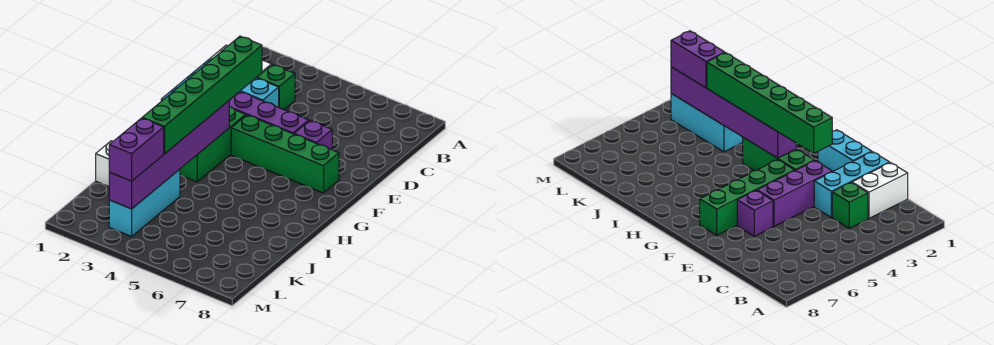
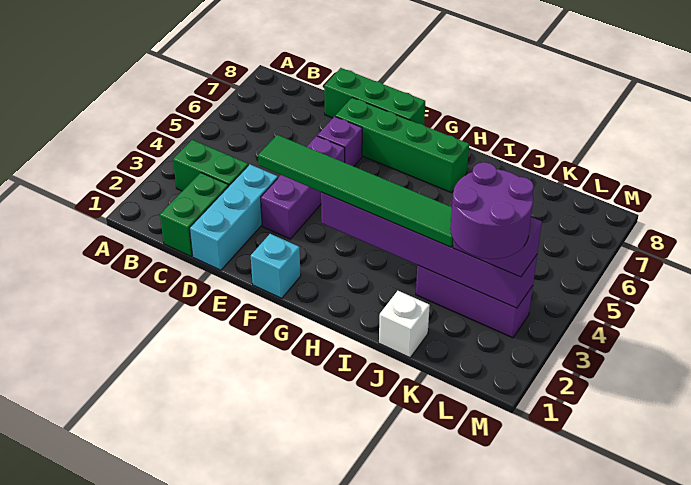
white 1x2 brick [852,163,908,218] -> green 1x2 brick [160,173,229,256]
green 1x1 brick [257,65,295,110] -> green 1x2 brick [173,140,248,191]
cyan 1x2 brick [818,130,872,172] -> cyan 1x1 brick [251,234,301,298]
green 1x6 brick [142,36,262,154] -> green 1x6 tile [258,135,454,247]
green 1x3 brick [180,107,246,182] -> green 1x3 brick moved to [324,68,425,125]
green 1x4 brick [231,115,339,193] -> green 1x4 brick turned to [335,97,469,192]
cyan 1x3 brick [109,169,180,237] -> purple 1x3 brick [416,265,533,338]
none -> purple 2x2 round brick [450,162,534,259]

